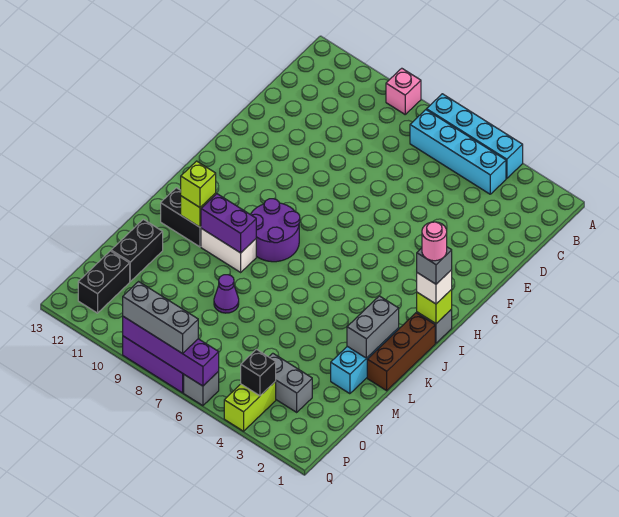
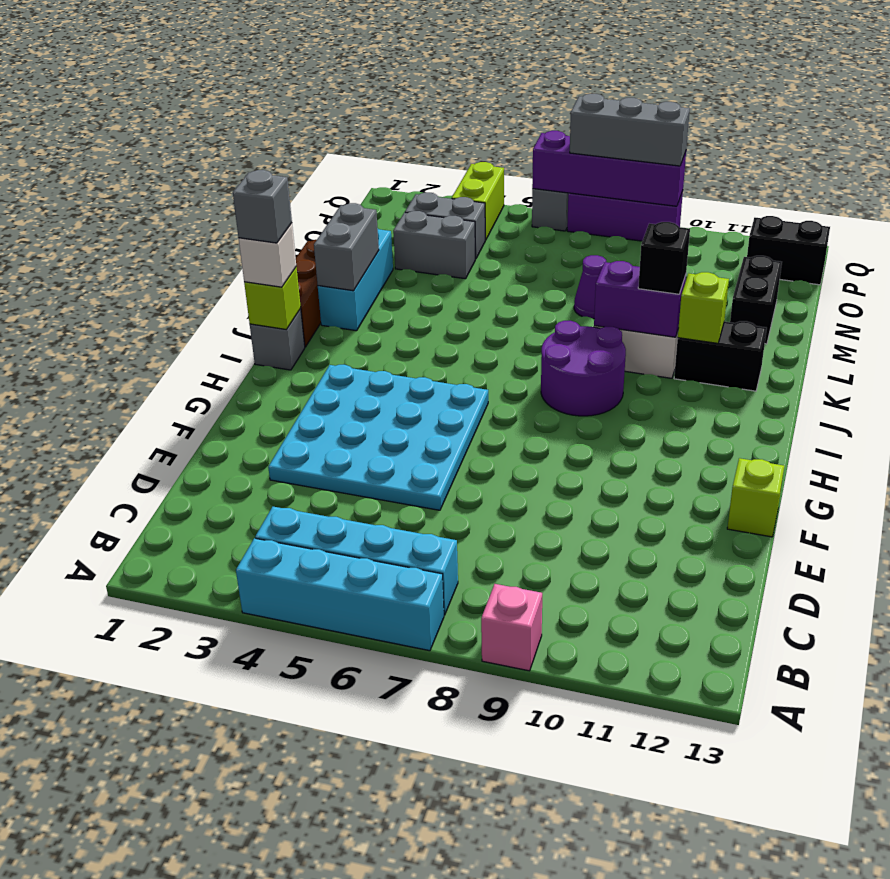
none -> cyan 4x4 plate [268,365,488,510]
pink 1x1 round brick [422,222,447,261] -> none
lime 1x1 brick [181,161,216,207] -> lime 1x1 brick moved to [727,458,784,537]
none -> grey 1x2 brick [393,211,475,279]
black 1x2 brick [78,251,130,313] -> black 1x2 brick turned to [747,216,830,285]
black 1x1 brick [241,349,276,396] -> black 1x1 brick moved to [638,222,690,294]

